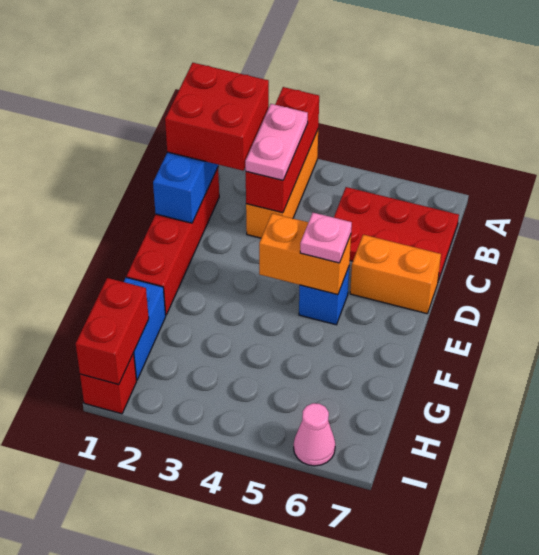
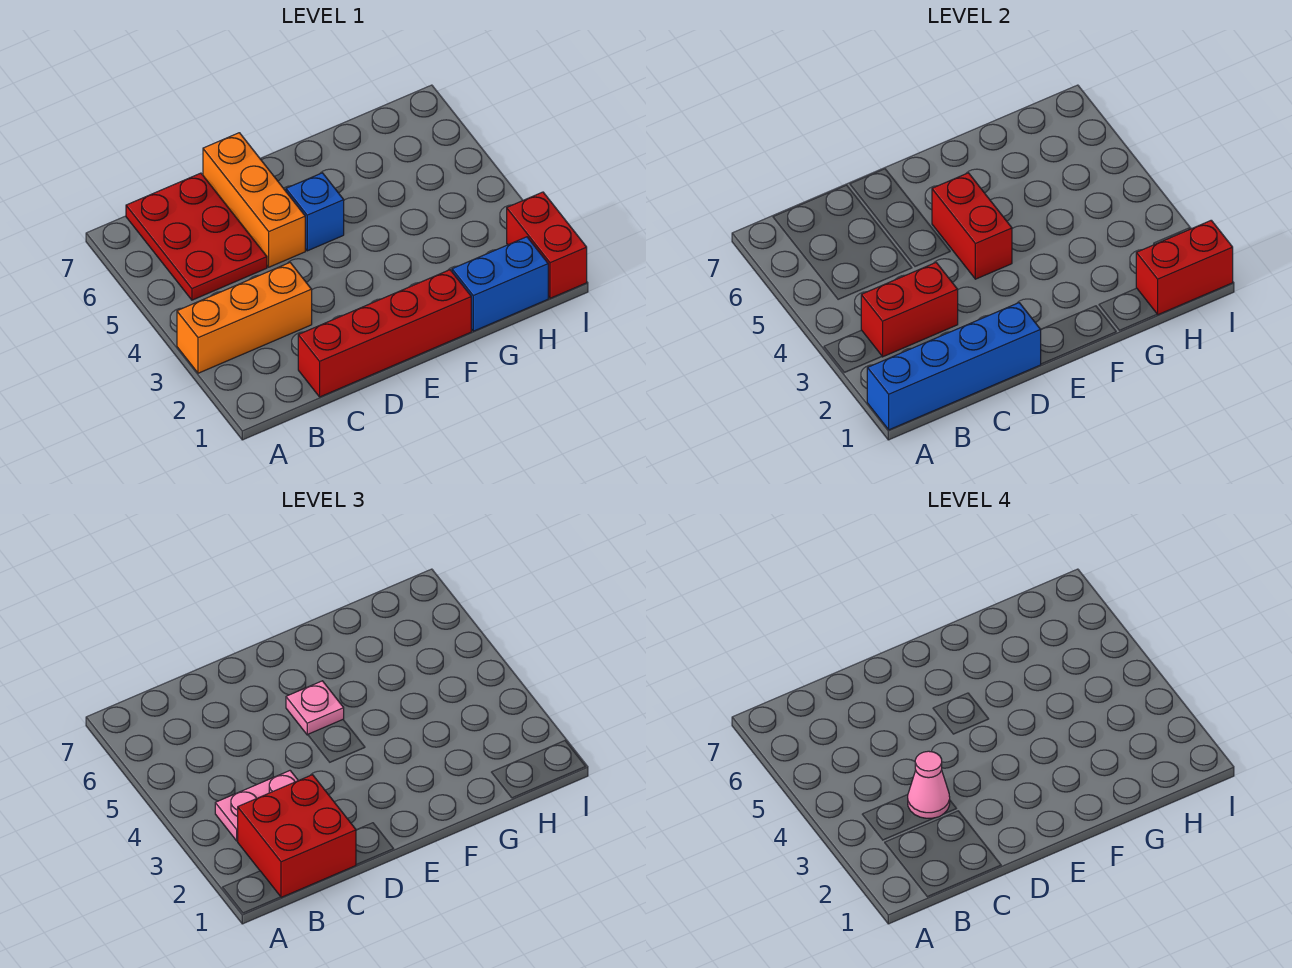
red 1x3 brick [246,87,319,213] -> red 1x2 brick [861,263,958,357]
orange 1x2 brick [350,235,441,314] -> orange 1x3 brick [203,133,305,267]
orange 1x2 brick [259,213,351,295] -> red 1x2 brick [932,173,1012,279]
red 1x1 brick [80,353,137,414] -> red 1x2 brick [507,192,587,298]
pink 1x1 cone [294,403,335,466] -> pink 1x1 cone moved to [908,751,950,818]

